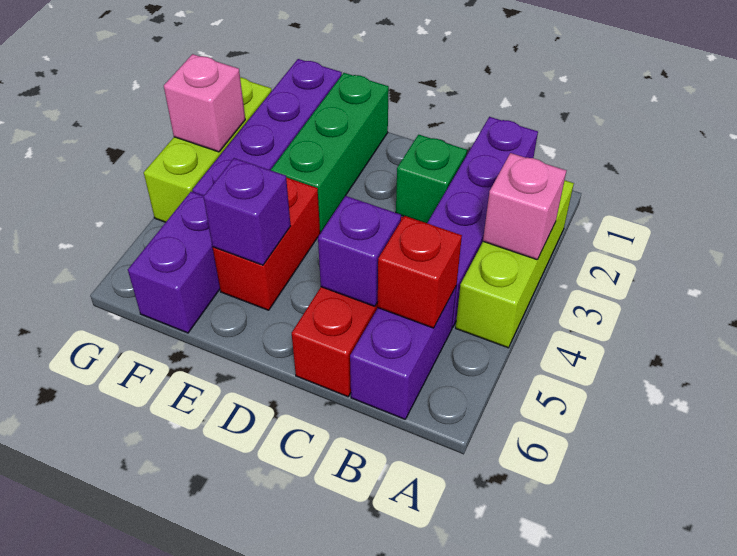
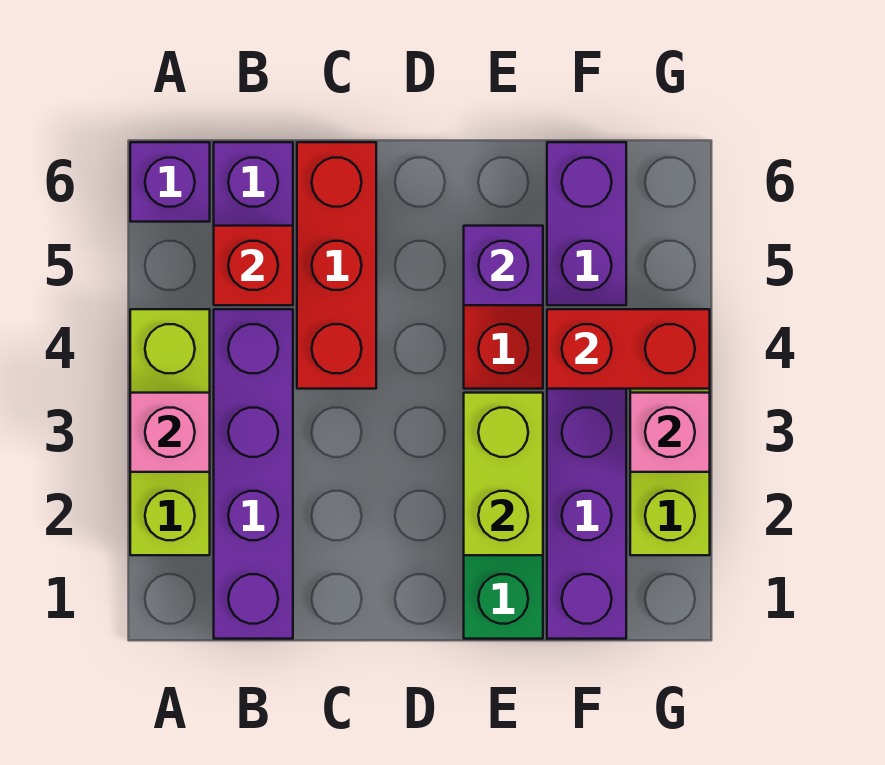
green 1x1 brick [396,135,467,223] -> none
purple 1x1 brick [318,196,401,306] -> purple 1x1 brick moved to [130,142,210,222]
none -> lime 1x2 brick [464,393,543,555]
none -> red 1x2 brick [547,309,710,389]

